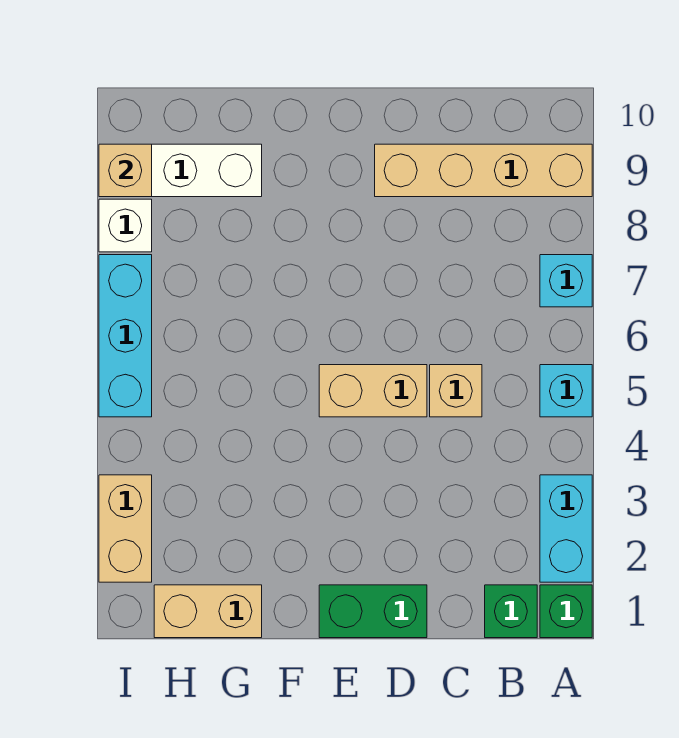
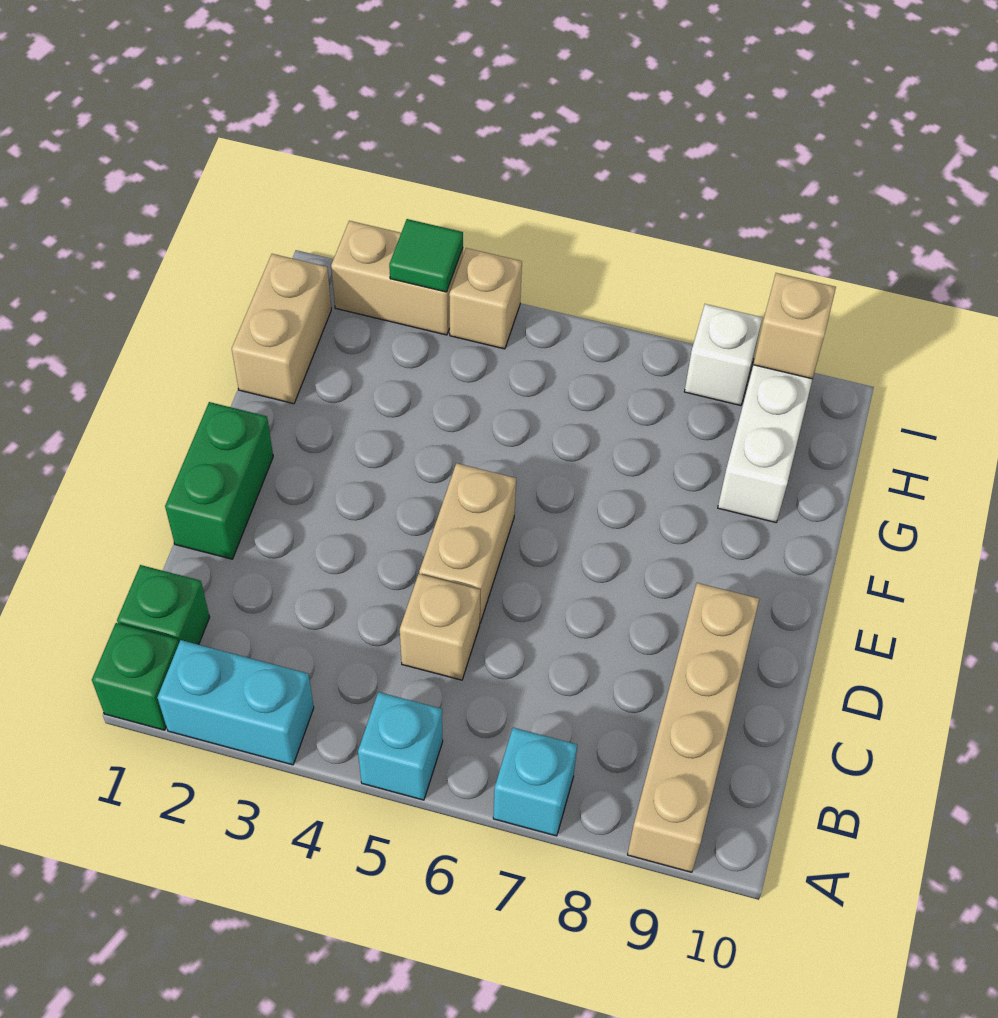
none -> green 1x1 tile [389,219,463,292]
none -> tan 1x1 brick [449,248,522,349]
cyan 1x3 brick [99,255,152,417] -> none

